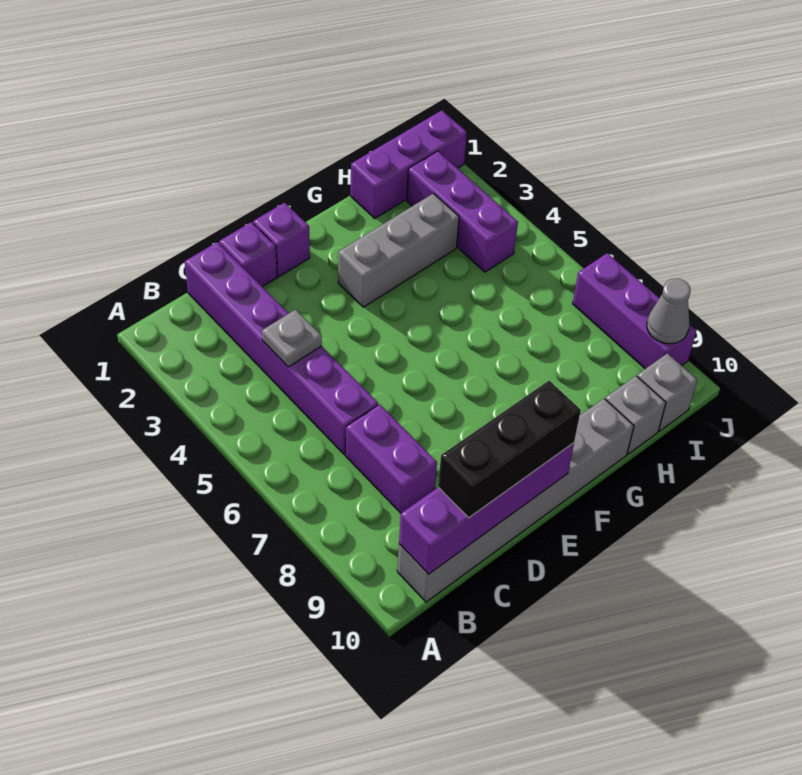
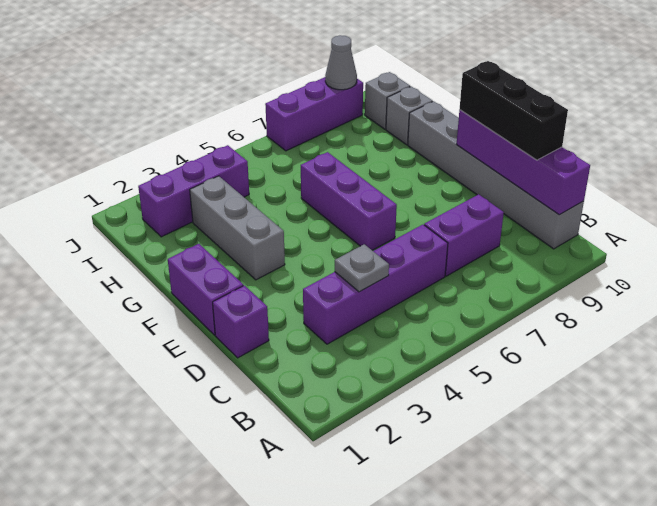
purple 1x6 brick [185,242,378,455] -> purple 1x4 brick [303,225,448,344]
purple 1x1 brick [253,203,310,277] -> purple 1x2 brick [168,244,243,335]
purple 1x3 brick [351,110,467,218] -> purple 1x3 brick moved to [301,152,397,250]

